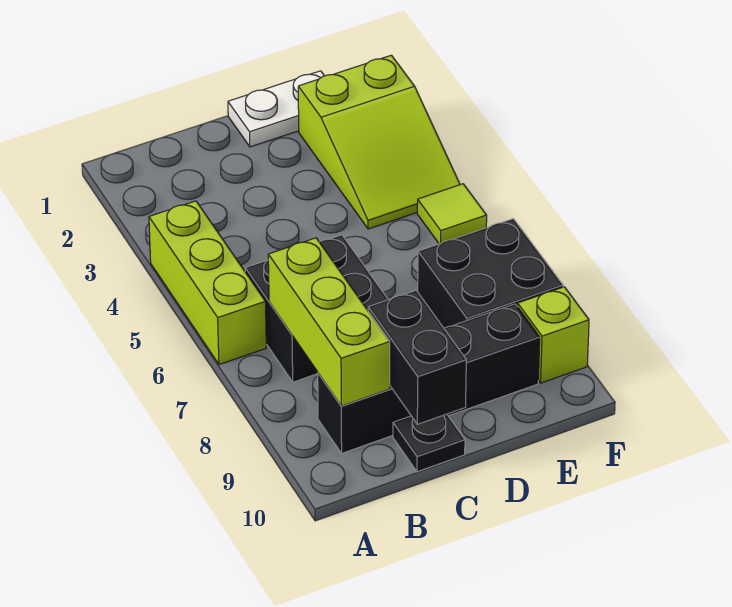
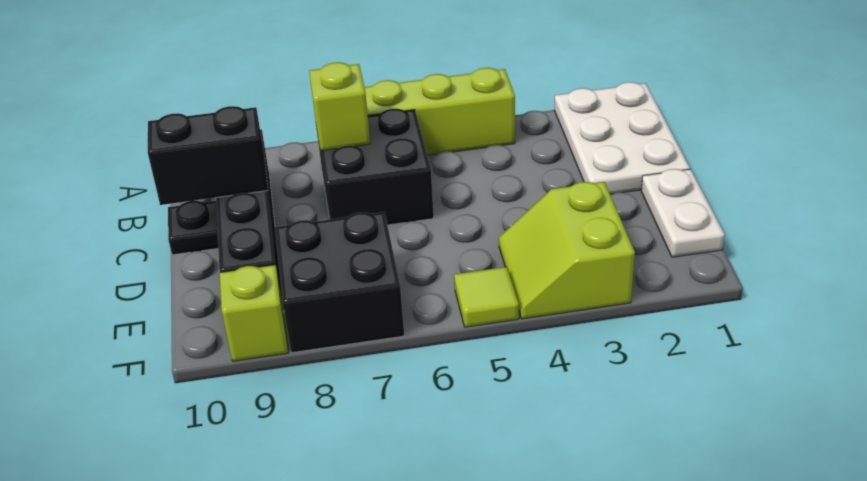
none -> white 2x3 plate [554,82,690,194]
lime 1x3 brick [268,238,390,406] -> lime 1x1 brick [309,62,370,151]
lime 2x3 slope [298,55,460,229] -> lime 2x2 slope [499,182,635,319]

